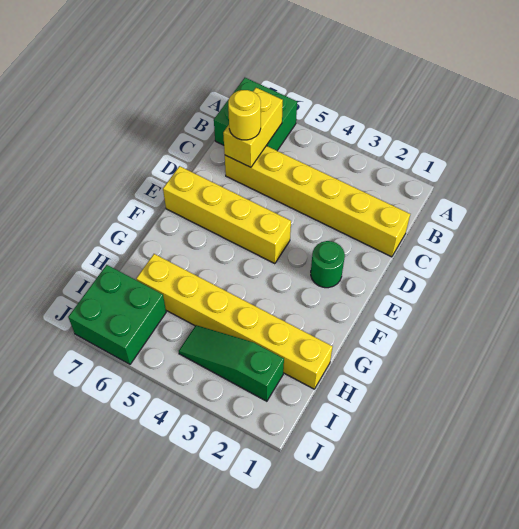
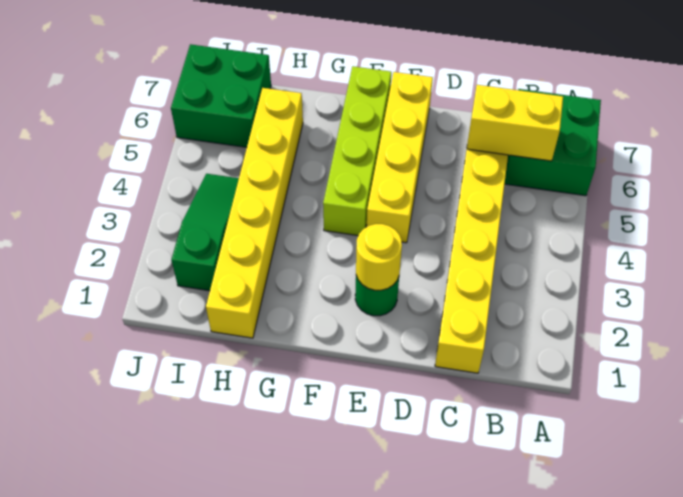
yellow 1x1 round brick [228,90,261,140] -> yellow 1x1 round brick moved to [356,224,402,290]
none -> lime 1x4 brick [323,66,391,236]

